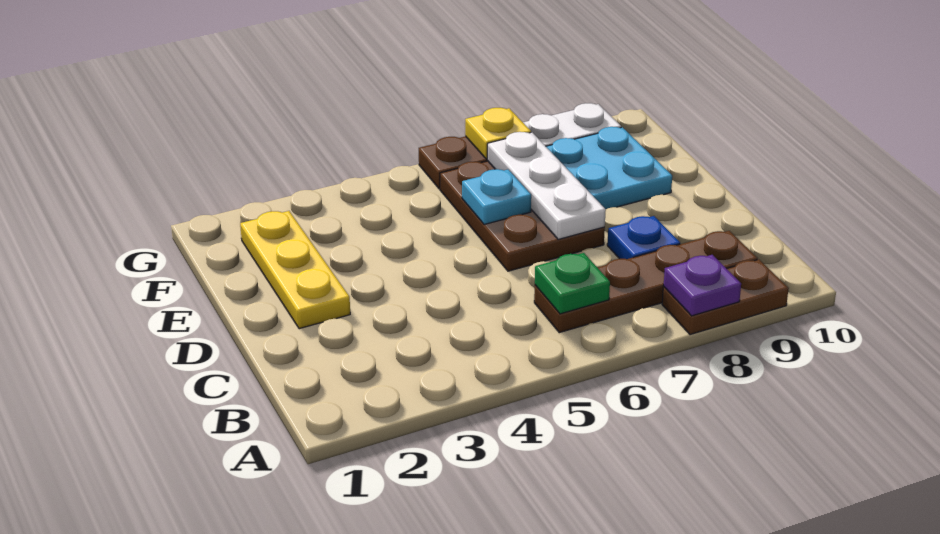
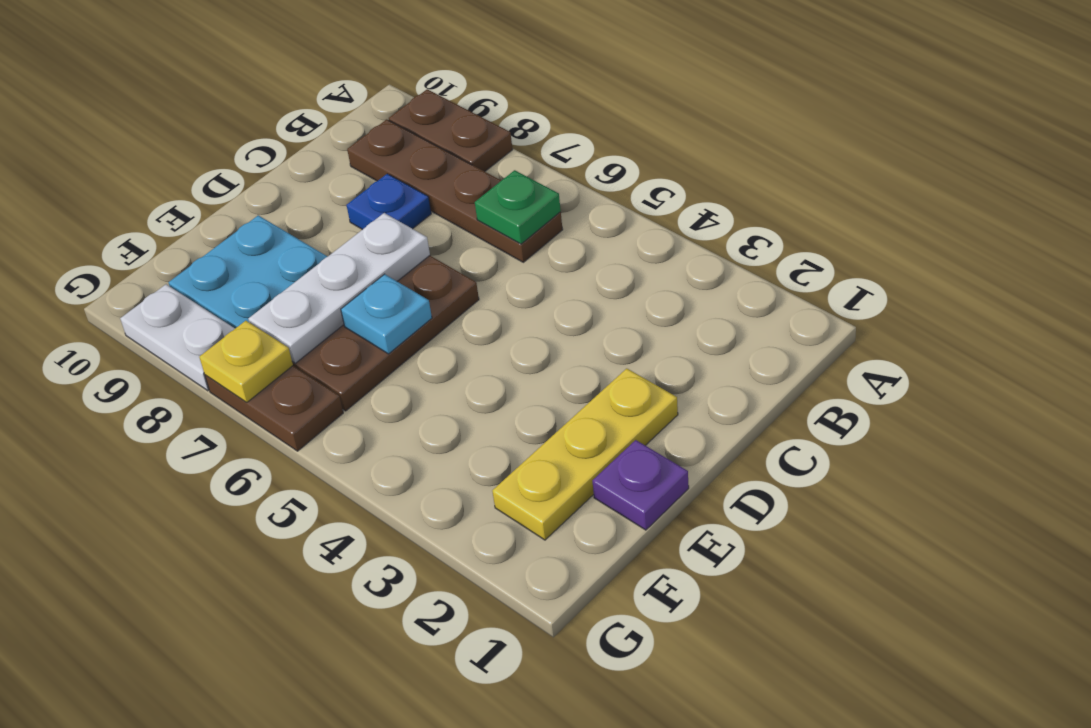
purple 1x1 plate [664,255,741,316] -> purple 1x1 plate moved to [593,440,689,530]

